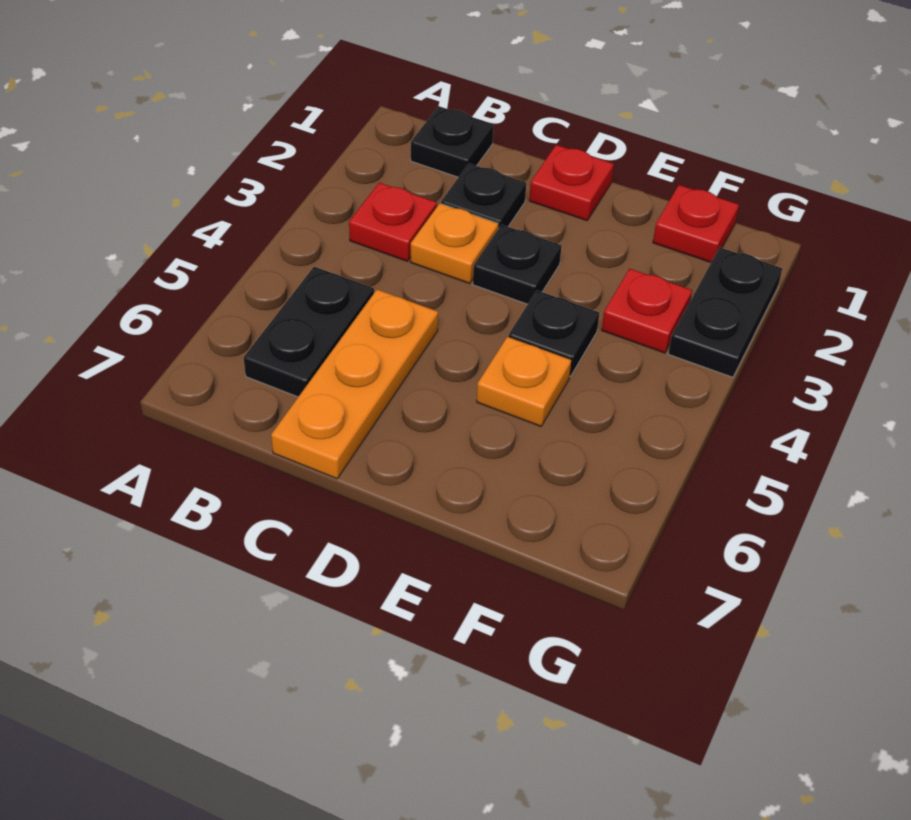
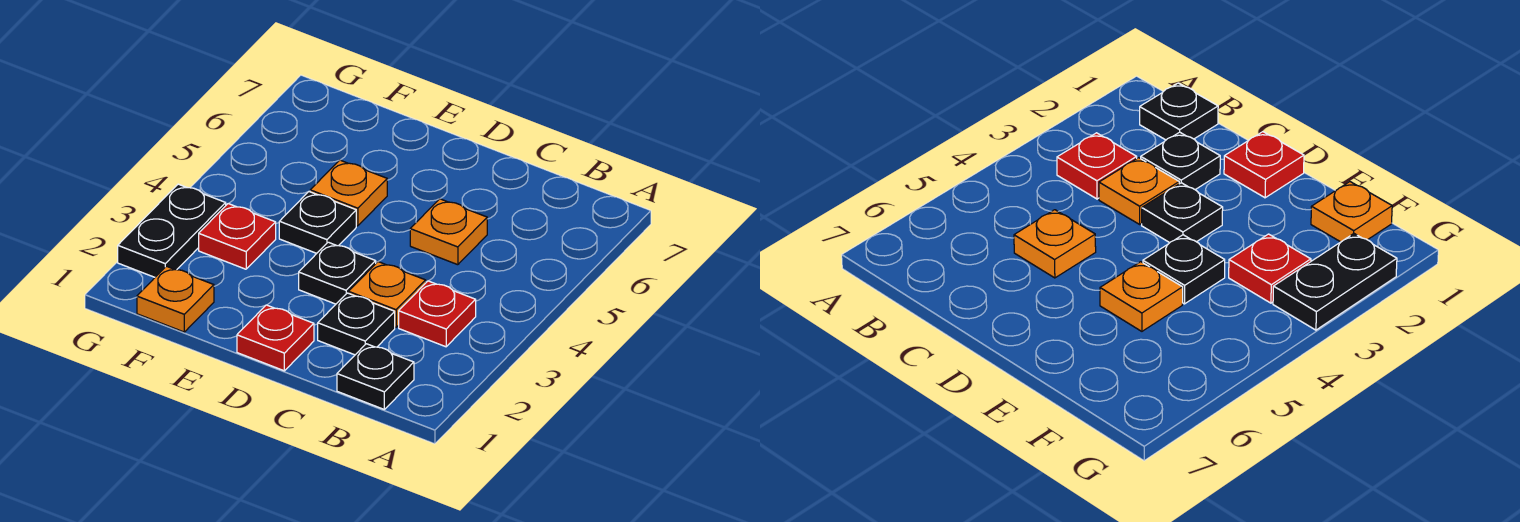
black 1x2 plate [244,267,374,397] -> none
orange 1x3 plate [271,290,438,479] -> orange 1x1 plate [410,199,487,265]
red 1x1 plate [653,185,739,262] -> orange 1x1 plate [137,266,214,332]

